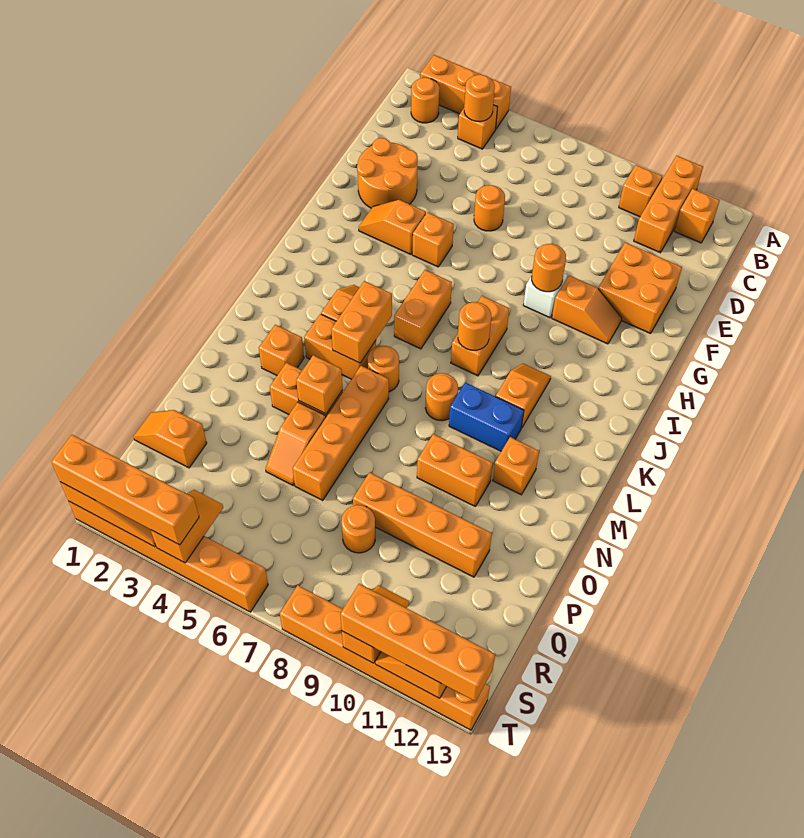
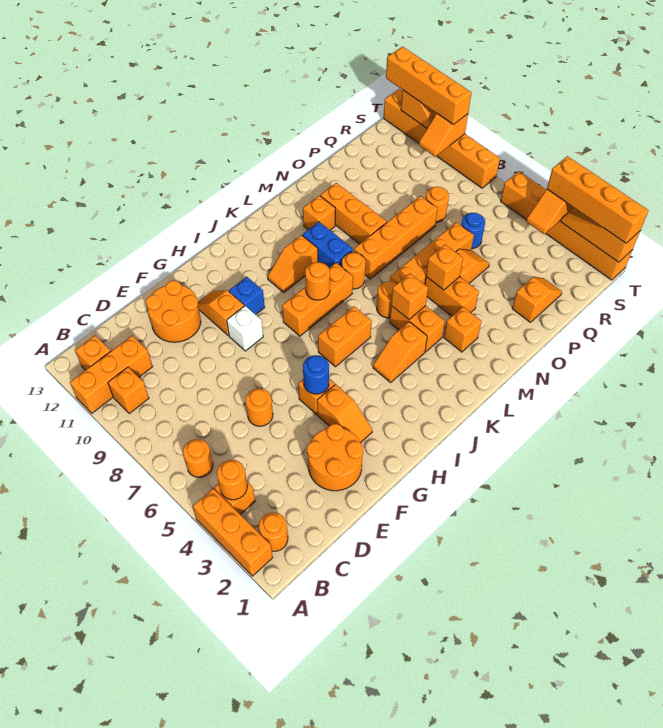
orange 2x2 brick [598,242,682,334] -> orange 2x2 round brick [146,281,201,342]
none -> blue 1x1 round brick [303,355,329,394]
orange 1x1 round brick [532,244,566,292] -> orange 1x1 round brick moved to [183,439,213,477]
none -> blue 1x1 brick [229,277,265,315]
orange 1x2 brick [451,296,509,376] -> orange 1x3 brick [282,263,353,336]
orange 1x2 brick [331,281,392,363] -> orange 1x1 brick [391,273,428,319]
orange 1x2 brick [417,434,493,507] -> orange 1x3 brick [320,183,387,244]
orange 1x4 brick [353,472,492,577] -> orange 1x4 brick turned to [354,196,438,279]
orange 1x2 slope [133,410,207,468] -> orange 1x2 slope turned to [512,277,562,322]
none -> blue 1x1 round brick [461,212,485,249]

